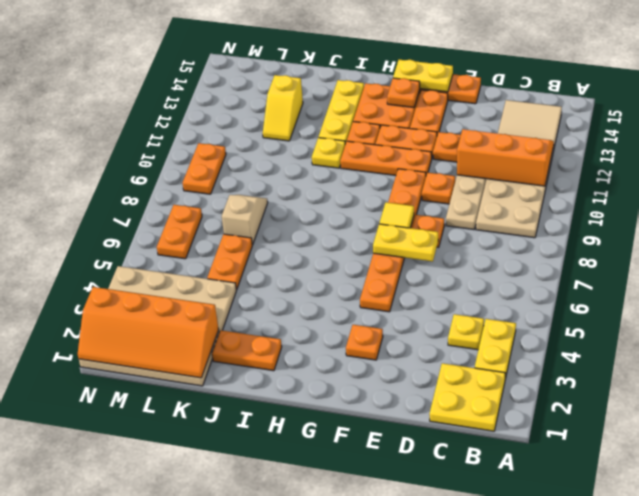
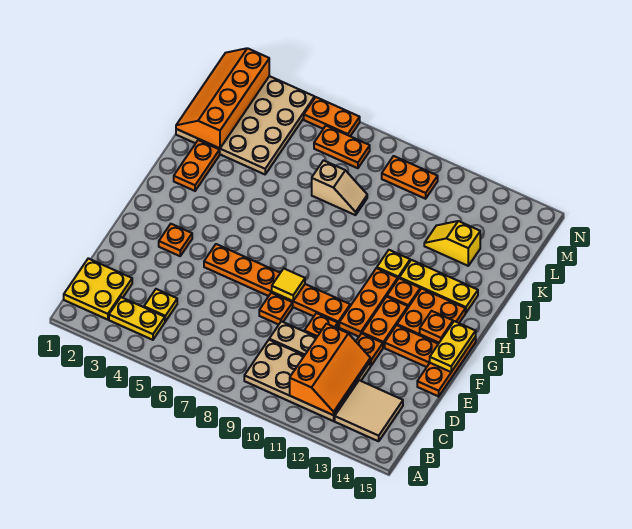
yellow 1x2 plate [373,224,438,262] -> none
orange 1x2 plate [207,234,252,290] -> orange 1x2 plate moved to [304,97,360,136]

